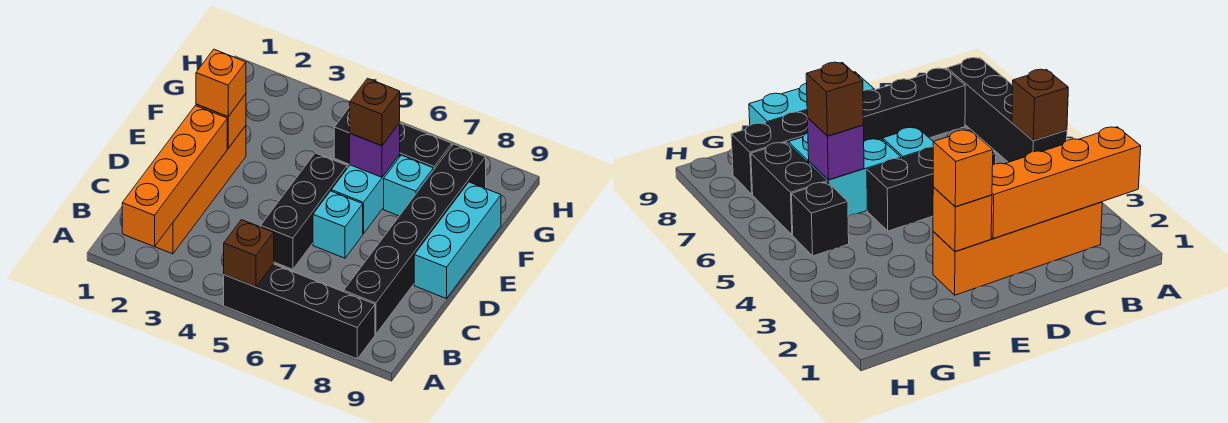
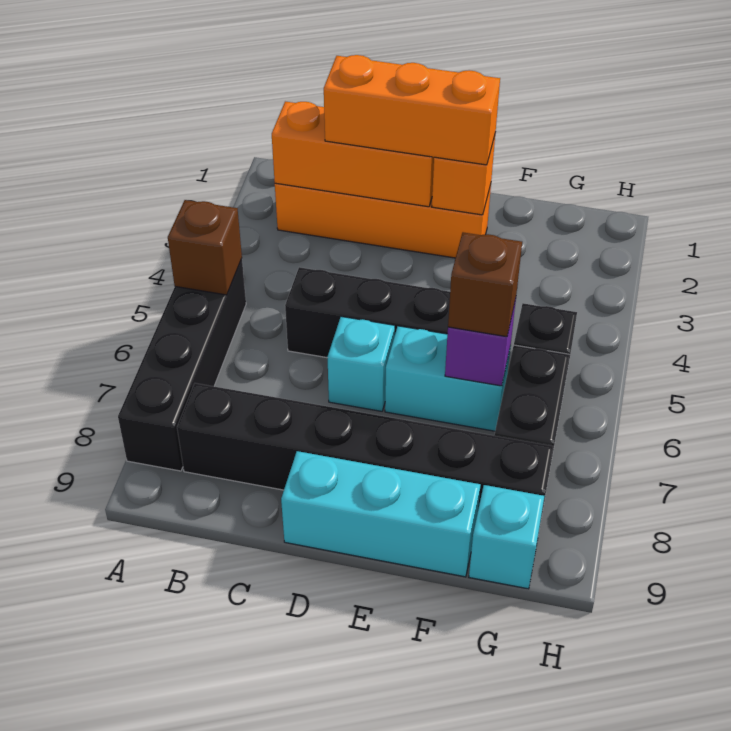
orange 1x4 brick [122,106,227,247] -> orange 1x3 brick [272,102,434,207]
orange 1x1 brick [196,49,246,117] -> orange 1x3 brick [324,55,500,165]
cyan 1x1 brick [384,155,433,216] -> cyan 1x1 brick moved to [469,485,544,589]

